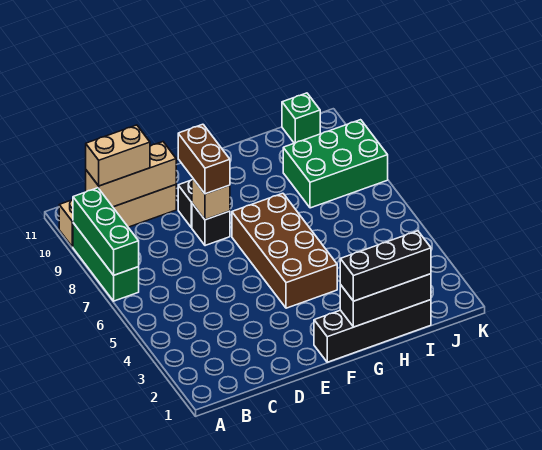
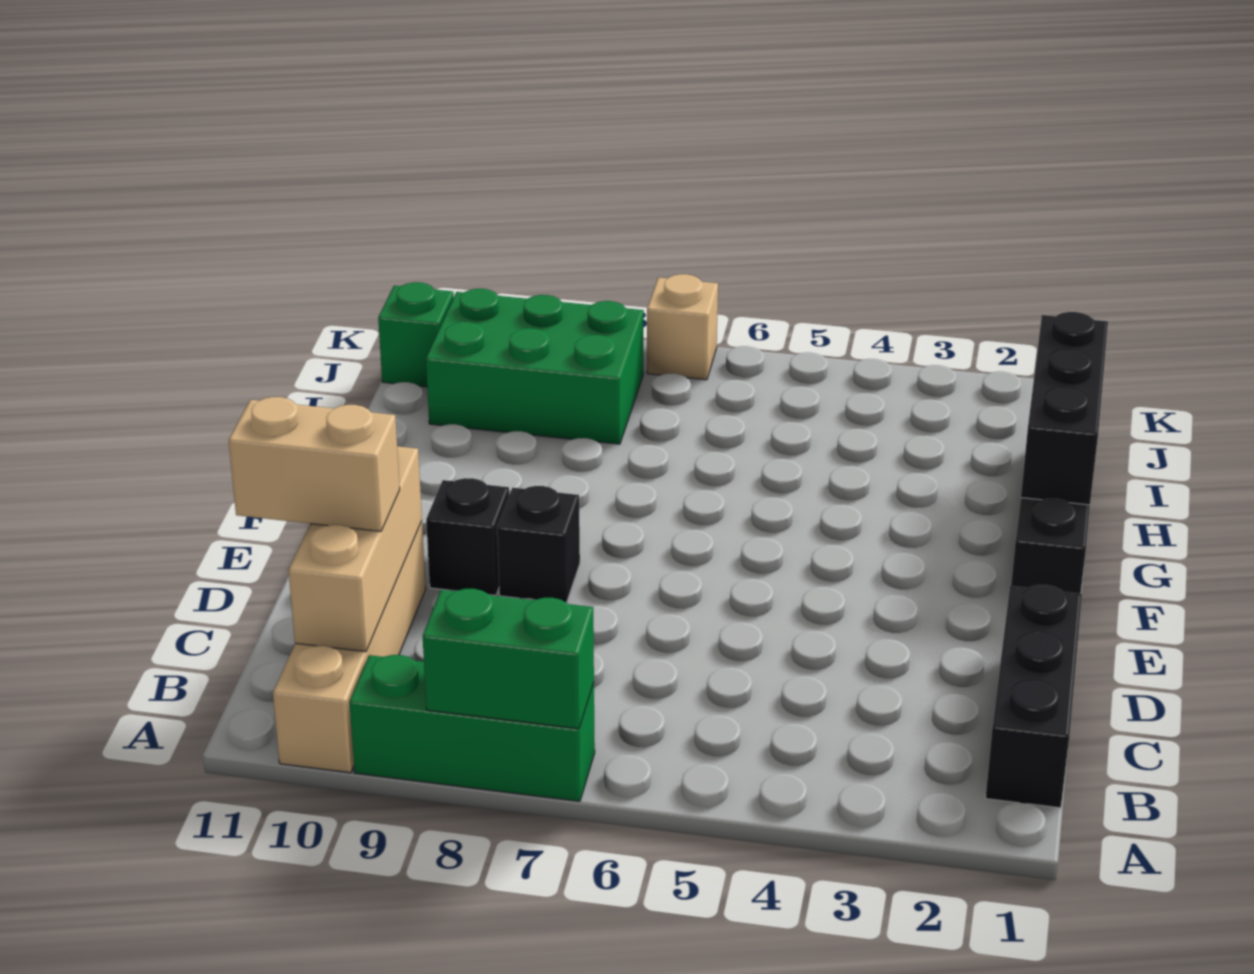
green 1x3 brick [73,188,139,275] -> green 1x2 brick [423,589,594,729]
tan 1x2 brick [86,125,150,186] -> tan 1x2 brick turned to [229,397,400,531]
tan 1x1 brick [192,178,230,220] -> tan 1x1 brick moved to [647,274,718,380]
brown 1x2 brick [178,124,230,194] -> none
brown 2x4 brick [232,193,337,308] -> none
black 1x3 brick [340,231,431,301] -> black 1x3 brick moved to [986,585,1082,808]
green 2x3 brick [283,120,388,208] -> green 2x3 brick turned to [426,289,644,444]

